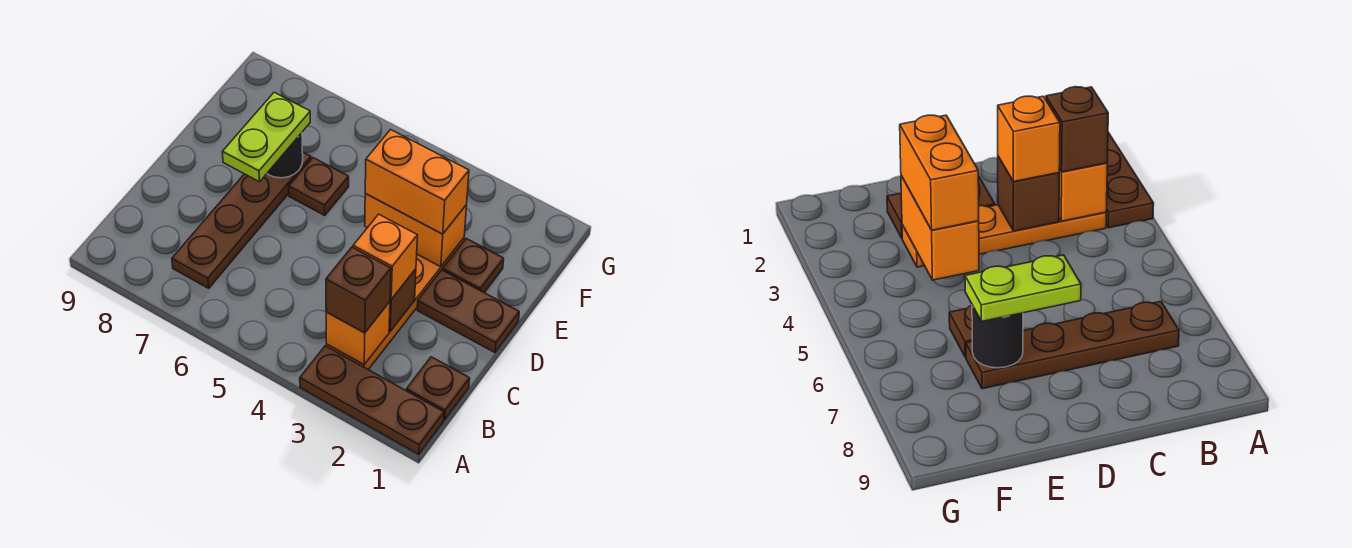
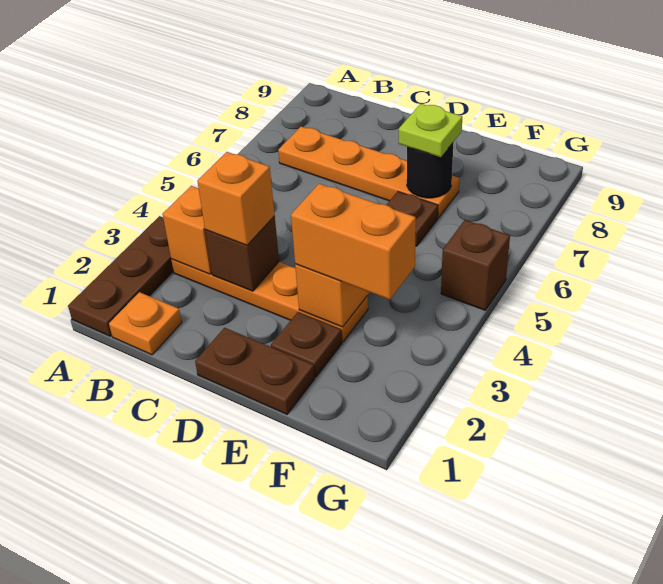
brown 1x1 plate [406,357,470,420] -> orange 1x1 plate [109,292,182,355]
brown 1x1 brick [326,247,391,333] -> brown 1x1 brick moved to [441,220,510,310]
brown 1x4 plate [172,152,311,288] -> orange 1x4 plate [278,127,459,218]
brown 1x2 plate [417,270,519,353] -> brown 1x2 plate turned to [195,328,315,414]
lime 1x2 plate [222,92,310,182] -> lime 1x1 plate [399,104,462,157]
orange 1x2 brick [365,130,469,234] -> orange 1x2 brick turned to [291,184,416,300]

